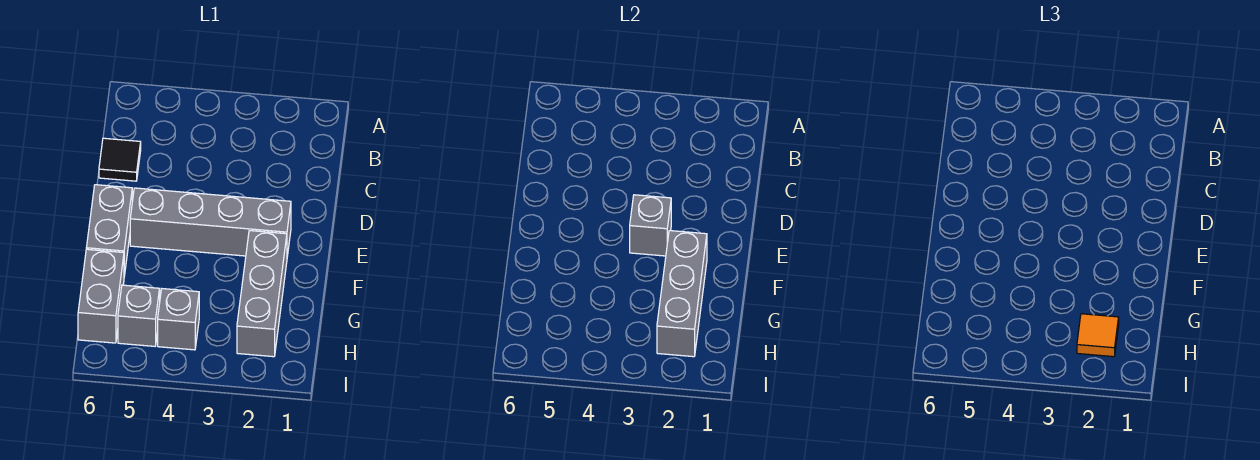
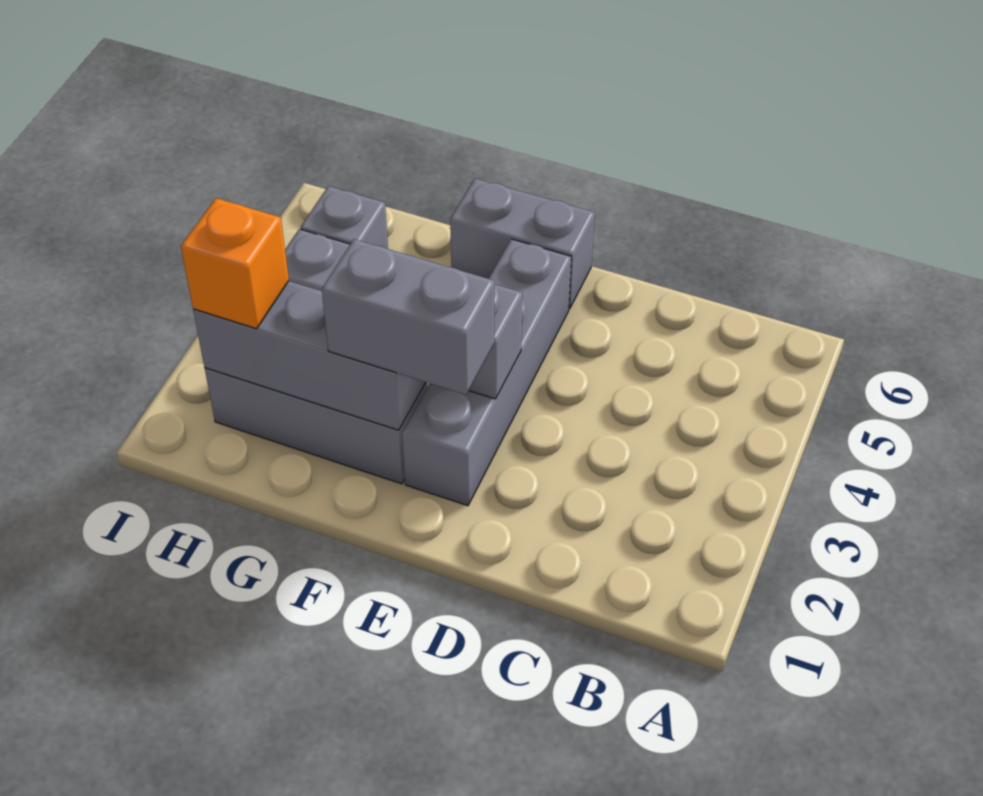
black 1x1 tile [99,138,141,181] -> none
grey 1x2 brick [78,249,124,343] -> grey 1x2 brick moved to [322,239,494,395]
orange 1x1 tile [1077,314,1119,357] -> orange 1x1 brick [181,198,289,329]

